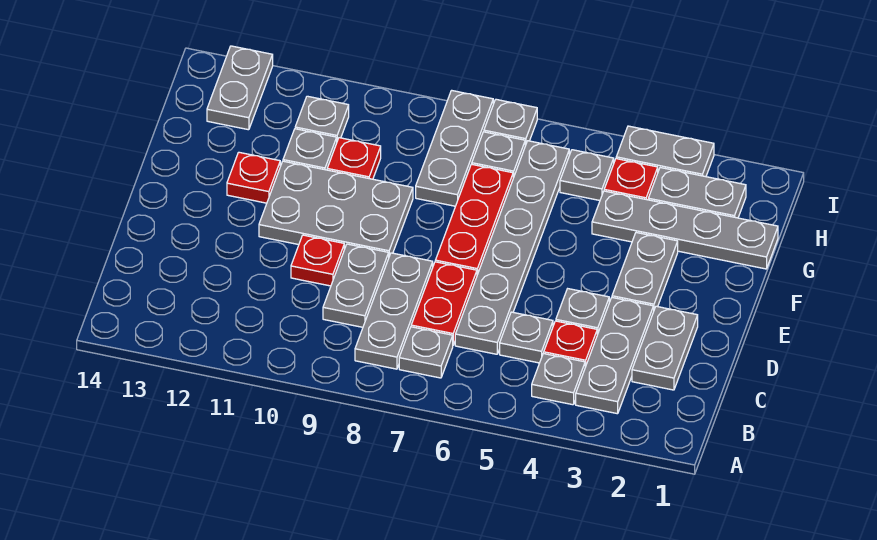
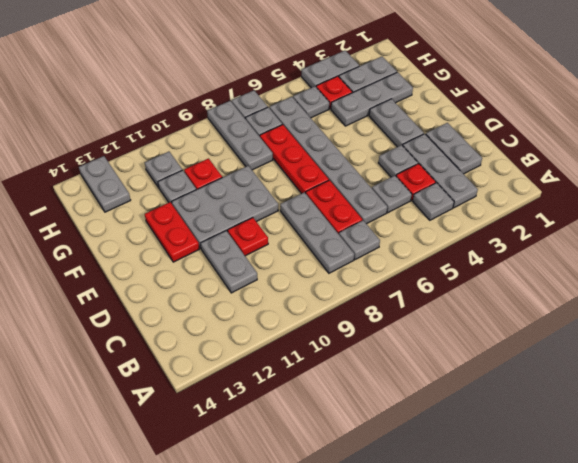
grey 1x2 plate [323,244,389,327] -> grey 1x2 plate moved to [201,231,257,293]
red 1x1 plate [227,152,280,203] -> red 1x2 plate [145,202,199,262]
grey 1x4 plate [592,191,778,269] -> grey 1x3 plate [331,72,413,126]

